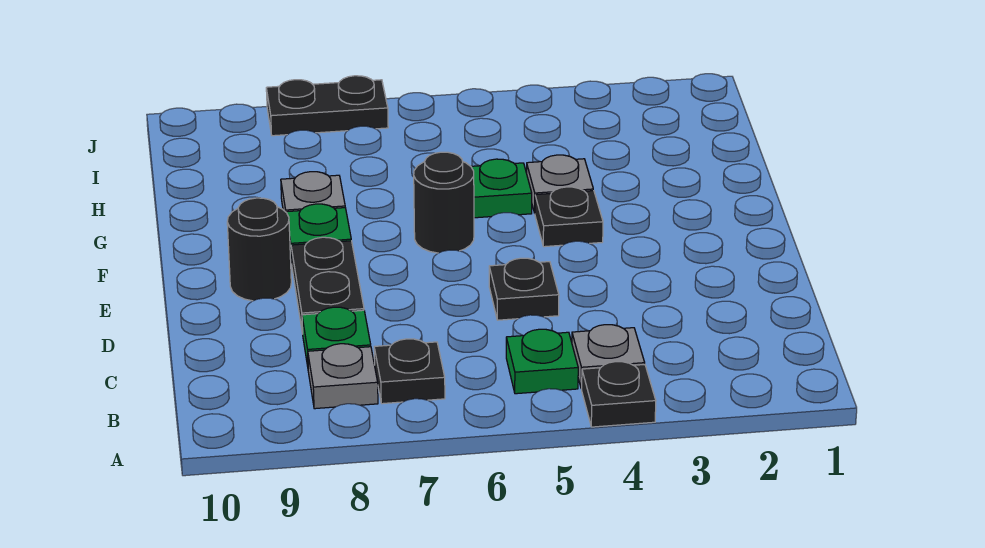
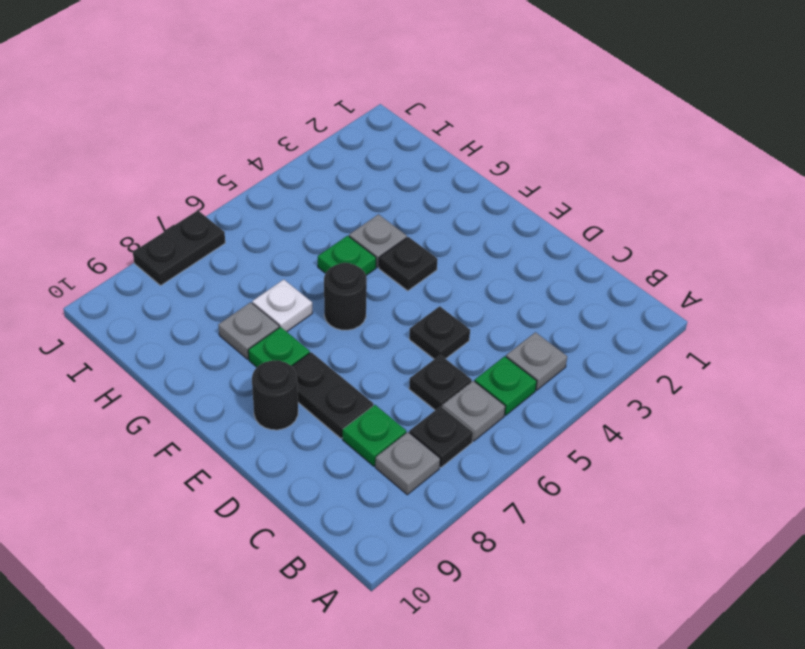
black 1x1 plate [582,362,656,427] -> black 1x1 plate moved to [409,355,472,410]
none -> grey 1x1 plate [443,381,505,441]
none -> white 1x1 plate [252,280,313,332]

